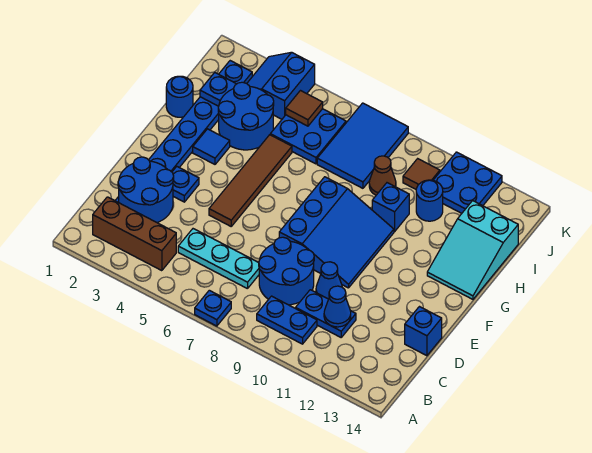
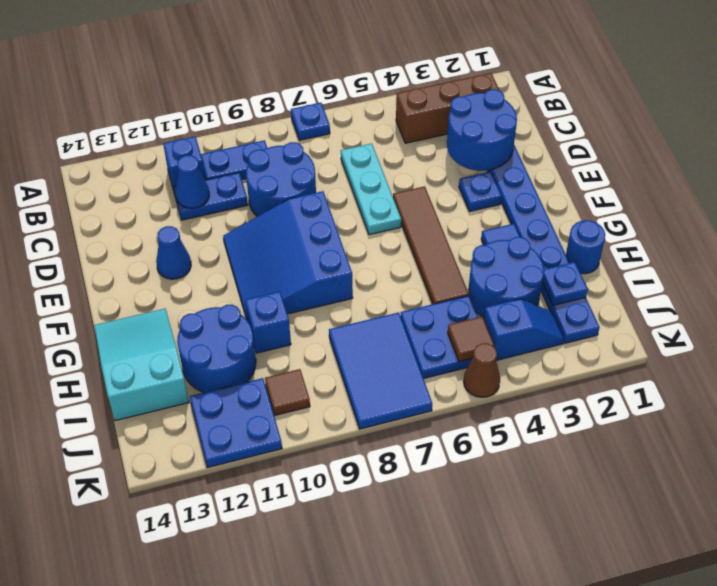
cyan 1x3 plate [178,229,259,289] -> cyan 1x3 plate turned to [341,143,401,235]
blue 1x1 cone [316,262,342,299] -> blue 1x1 cone moved to [156,226,191,279]
blue 1x1 brick [405,307,442,356] -> blue 1x1 brick moved to [163,137,205,190]
brown 1x1 cone [369,156,396,195] -> brown 1x1 cone moved to [464,343,500,397]
blue 1x1 round brick [416,180,443,221] -> blue 2x2 round brick [177,305,256,392]
blue 2x2 slope [247,52,315,119] -> blue 1x2 slope [484,299,564,360]

